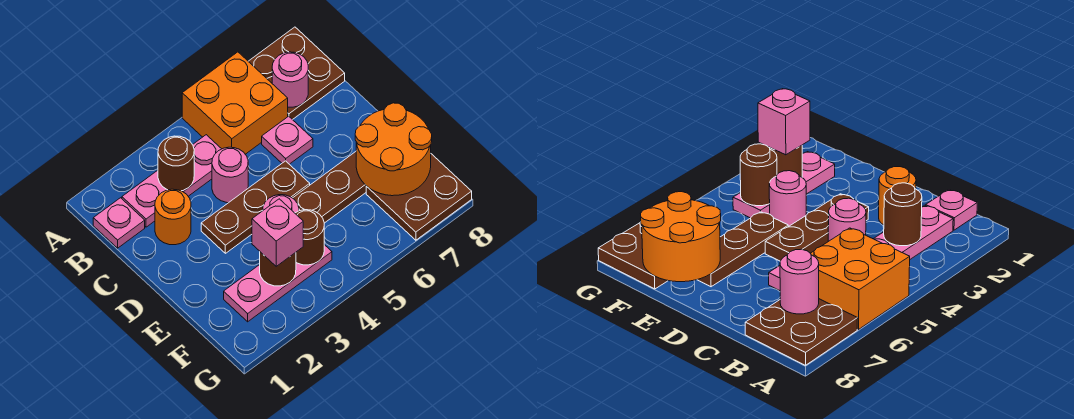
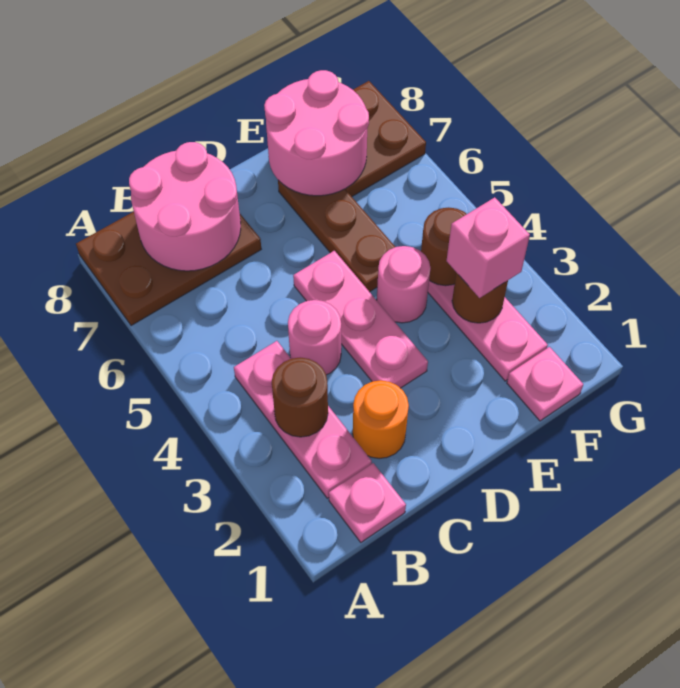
orange 2x2 brick [182,52,288,154] -> none
brown 2x2 plate [248,27,345,120] -> brown 2x3 plate [76,212,261,326]
pink 1x1 round brick [272,52,308,107] -> pink 2x2 round brick [129,142,241,271]
pink 1x1 plate [262,116,313,164] -> pink 1x1 plate moved to [507,347,583,421]
brown 1x3 plate [201,161,310,253] -> pink 1x3 plate [293,251,428,388]
orange 2x2 round brick [355,103,432,196] -> pink 2x2 round brick [264,70,369,196]

